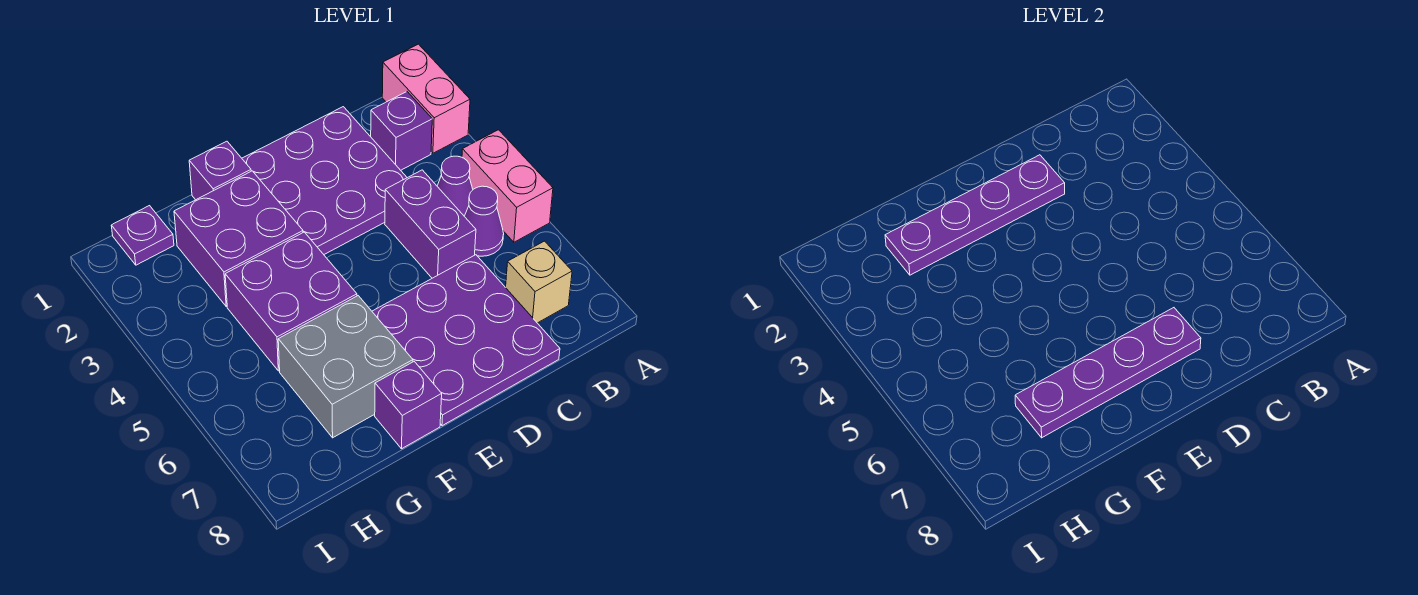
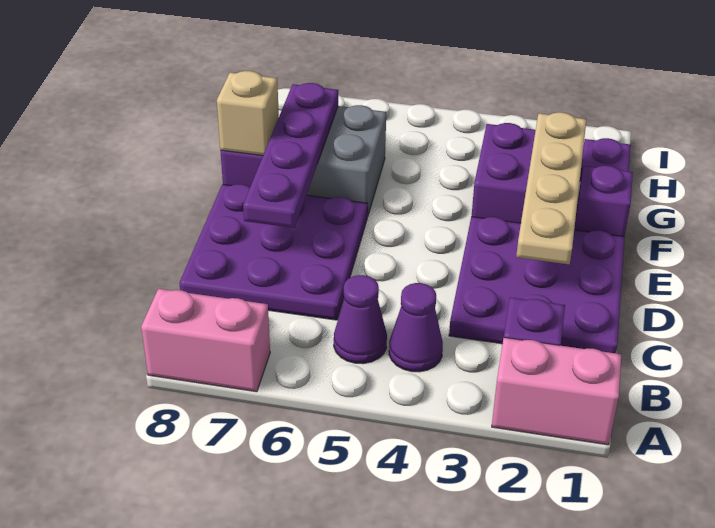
pink 1x2 brick [462,130,553,242] -> pink 1x2 brick moved to [141,289,270,392]
tan 1x1 brick [506,241,572,323] -> tan 1x1 brick moved to [217,71,279,156]
purple 1x2 brick [385,170,476,278] -> none
purple 1x4 plate [885,155,1065,275] -> tan 1x4 plate [516,112,586,264]
purple 2x2 brick [225,232,357,371] -> none

